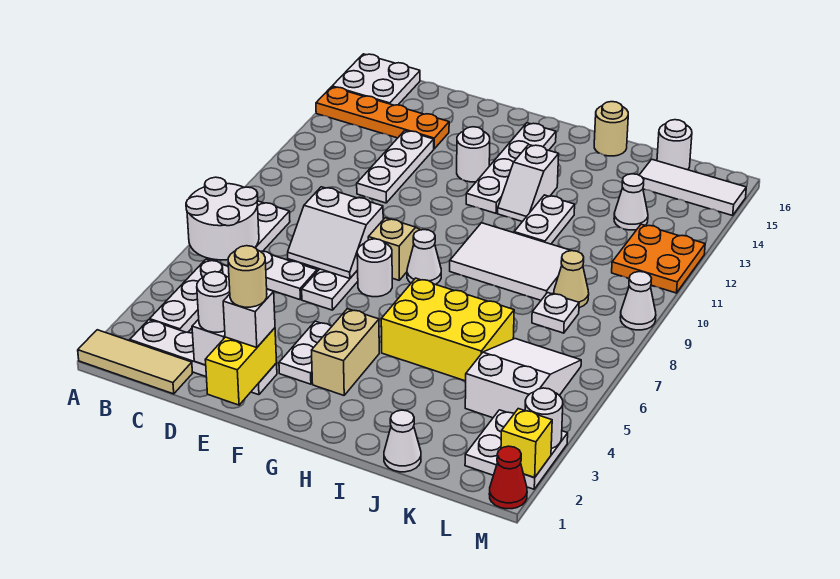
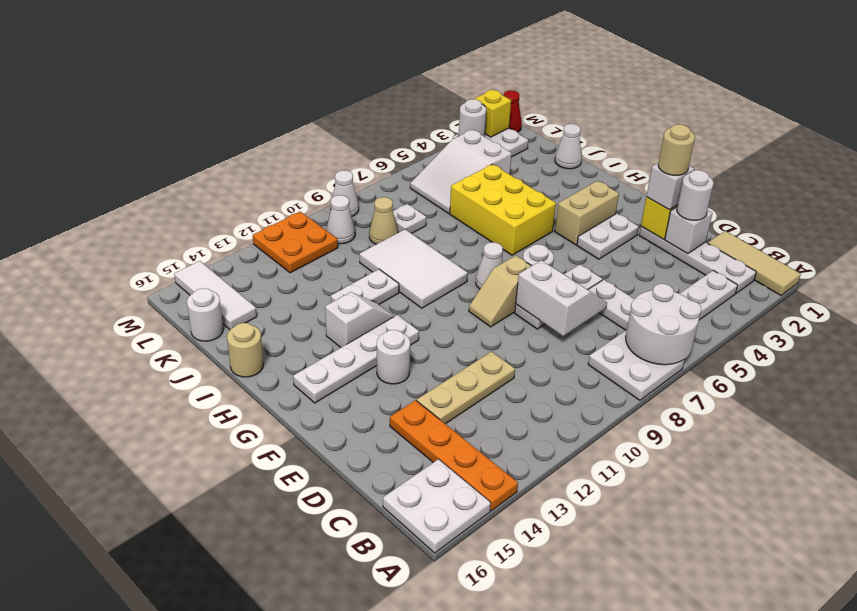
white 1x3 plate [357,131,434,203] -> tan 1x3 plate [417,351,515,424]
white 1x1 cone [614,174,648,230] -> white 1x1 cone moved to [326,195,355,244]

